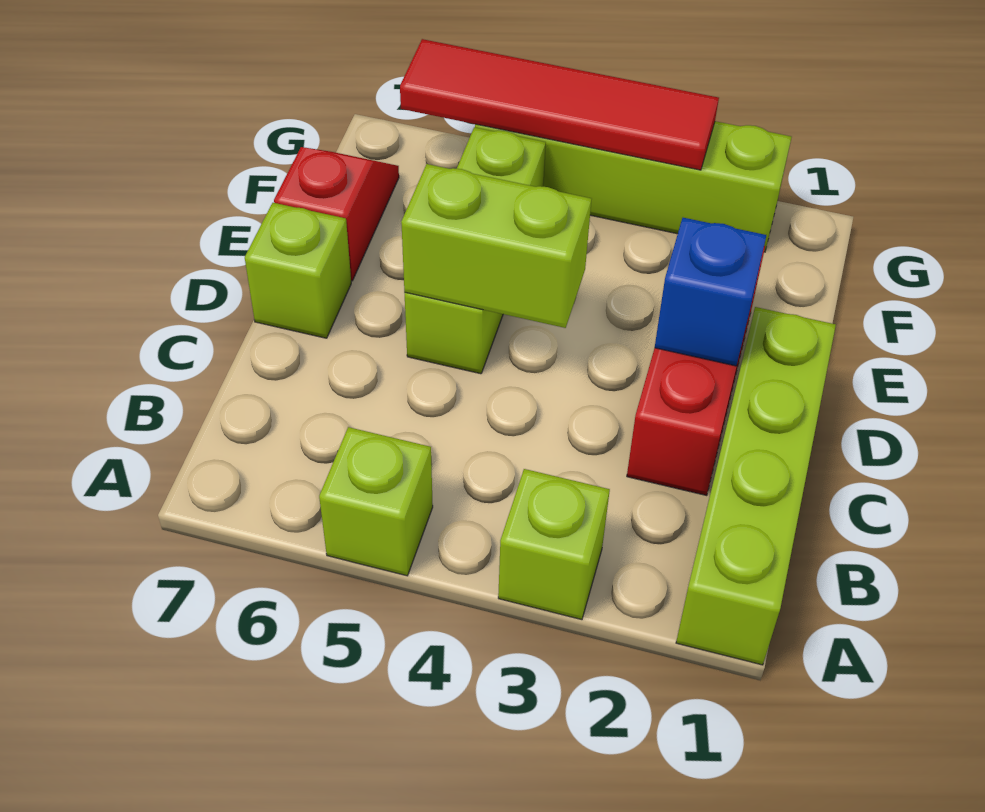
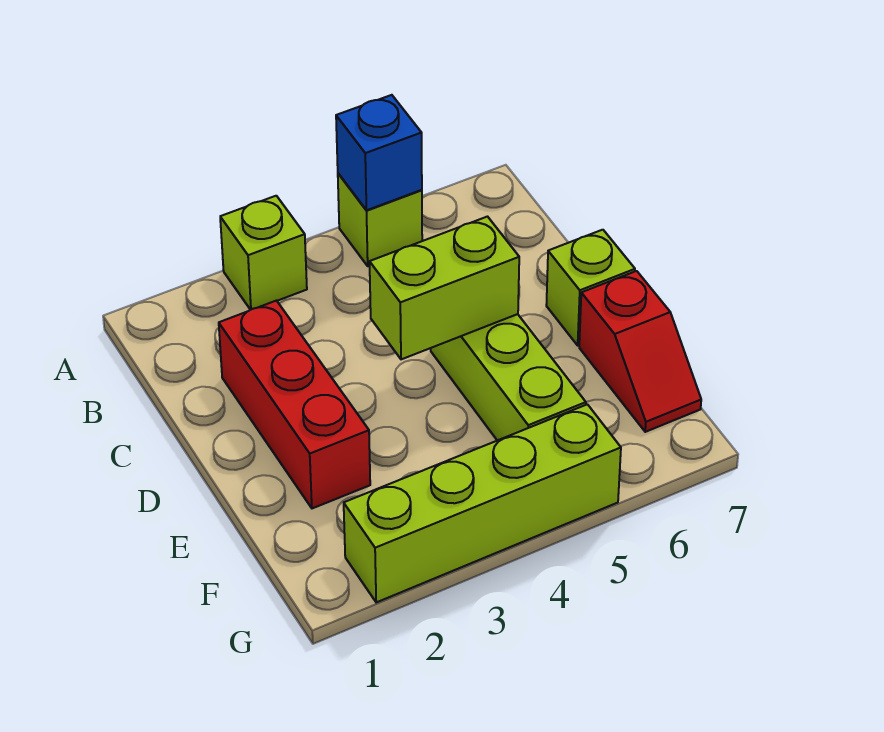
lime 1x4 brick [676,307,836,665] -> none
blue 1x1 brick [655,218,766,366] -> blue 1x1 brick moved to [336,95,422,210]
red 1x4 tile [400,39,719,170] -> none

